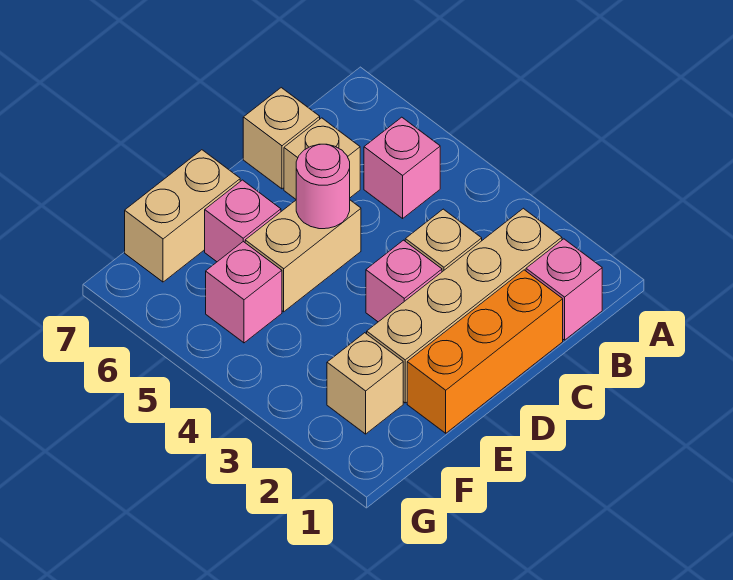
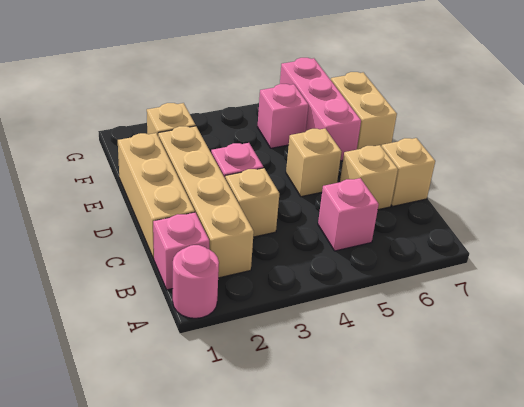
orange 1x3 brick [407,270,563,433] -> tan 1x3 brick [118,133,195,259]
tan 1x2 brick [245,200,361,312] -> tan 1x1 brick [286,129,342,197]
pink 1x1 round brick [296,144,350,229] -> pink 1x1 round brick moved to [173,245,219,318]
pink 1x1 brick [205,180,281,262] -> pink 1x3 brick [280,58,361,161]

